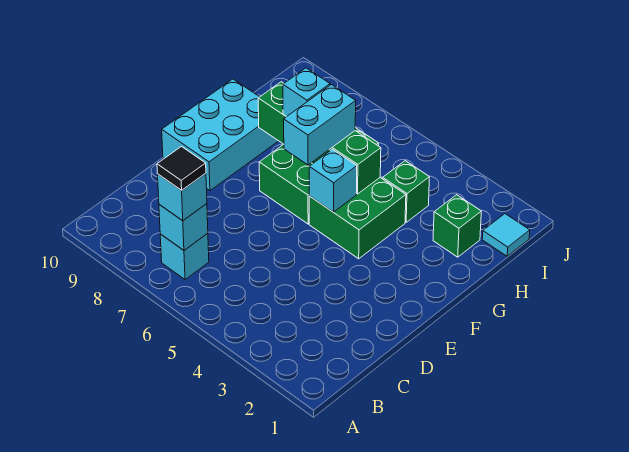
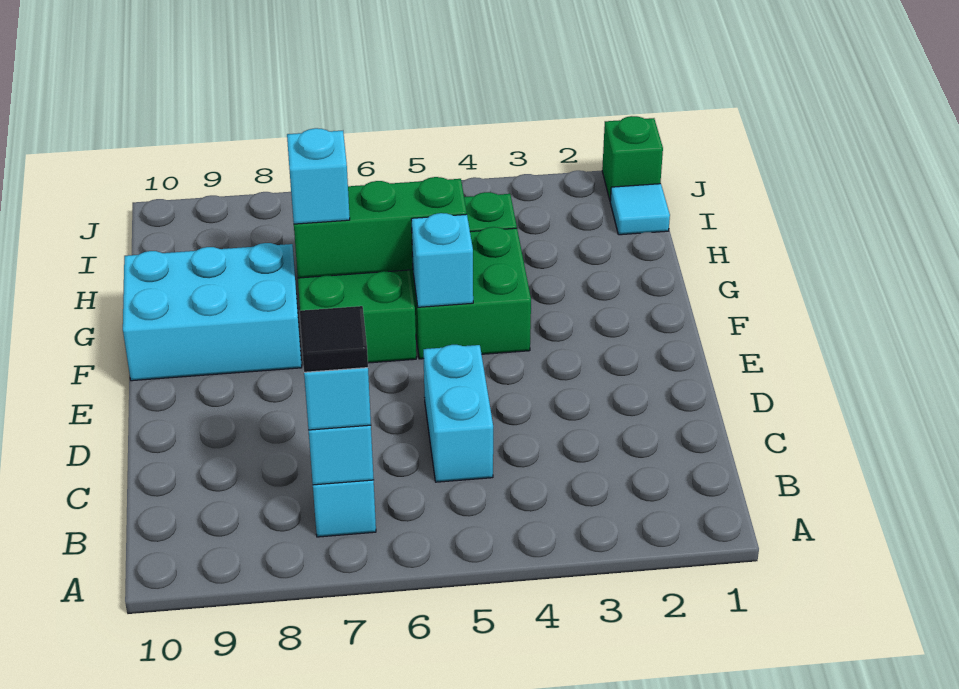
cyan 2x3 brick [162,79,278,191] -> cyan 2x3 brick turned to [123,243,302,381]
cyan 1x2 brick [284,85,356,165] -> cyan 1x2 brick moved to [423,345,493,482]
green 1x4 brick [258,82,381,194] -> green 1x3 brick [294,177,467,278]
green 1x1 brick [433,195,481,257] -> green 1x1 brick moved to [602,116,663,201]

